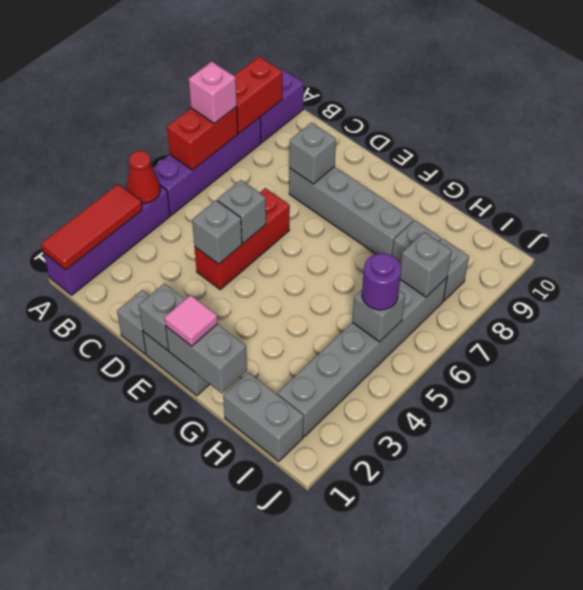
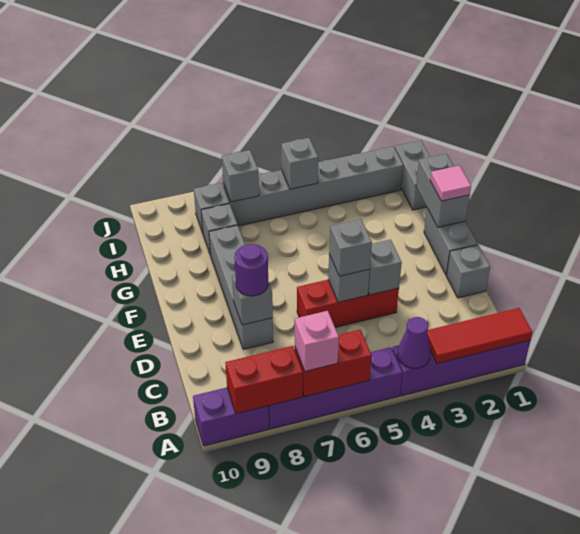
red 1x1 cone [127,151,160,204] -> purple 1x1 cone [397,317,431,368]
grey 1x1 brick [139,284,185,351] -> grey 1x1 brick moved to [329,219,372,276]
purple 1x1 round brick [362,253,401,310] -> purple 1x1 round brick moved to [234,244,268,296]

